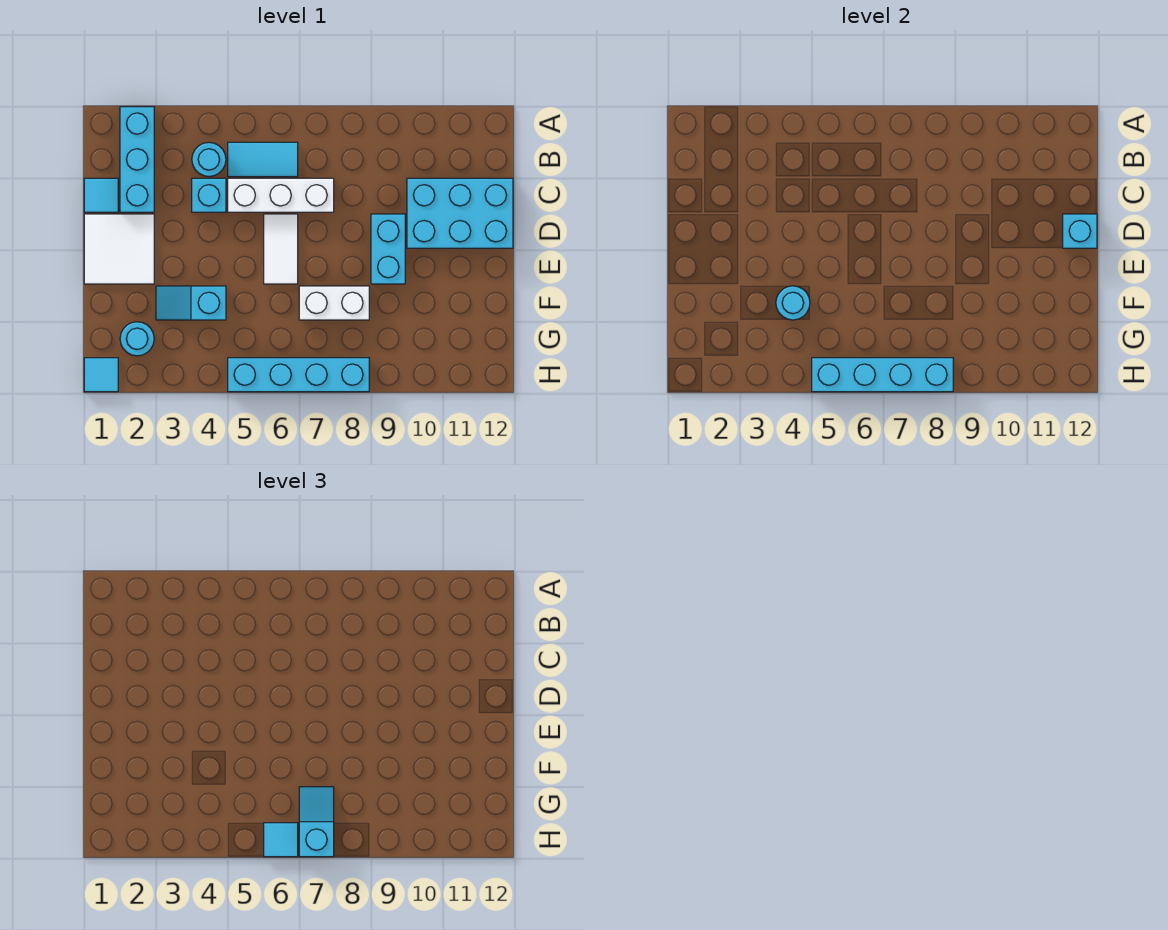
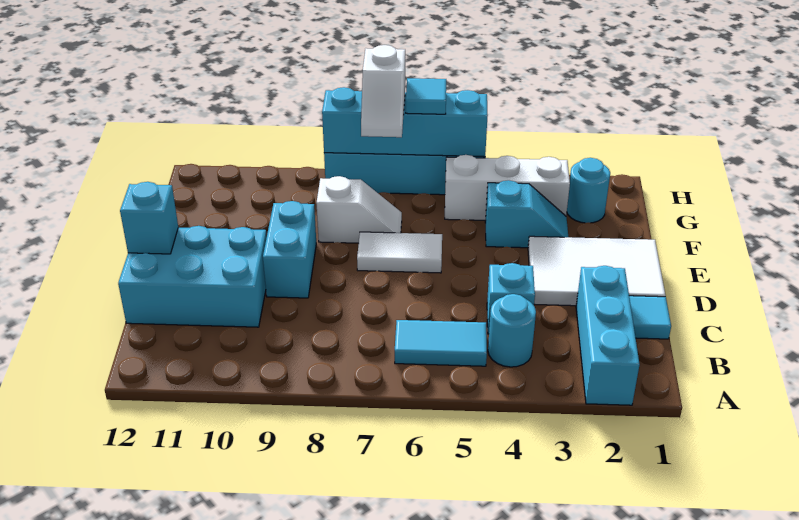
white 1x3 brick [228,178,334,212] -> white 1x3 brick moved to [445,155,570,220]
white 2x2 tile [84,214,154,284] -> white 2x3 tile [528,236,665,306]
white 1x2 tile [264,214,298,284] -> white 1x2 tile turned to [357,232,442,273]
cyan 1x1 round brick [776,286,810,320] -> none
white 1x2 brick [299,286,369,320] -> white 1x2 slope [316,176,402,243]
cyan 1x2 slope [299,787,334,857] -> white 1x2 slope [361,45,405,137]
cyan 1x1 tile [84,358,118,392] -> none

